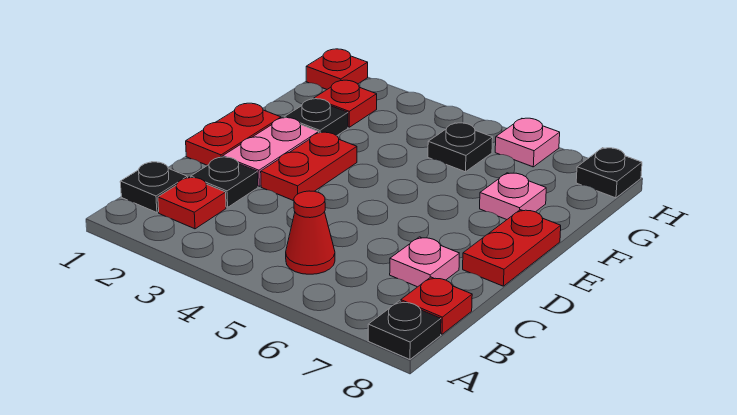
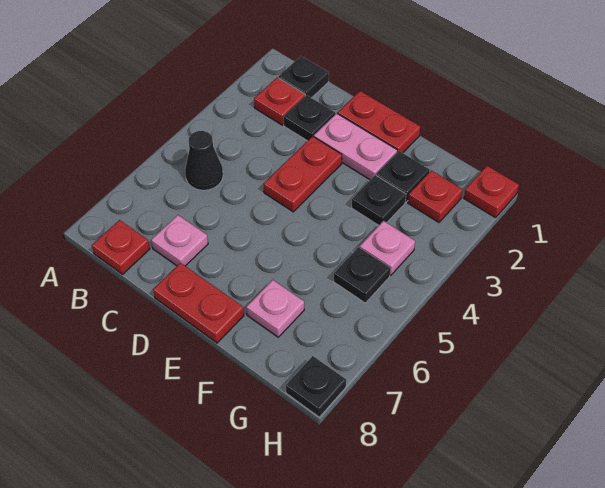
black 1x1 plate [368,301,441,359] -> black 1x1 plate moved to [351,175,406,225]
red 1x1 cone [286,191,335,274] -> black 1x1 cone [185,131,223,190]
red 1x2 plate [261,132,357,201] -> red 1x2 plate turned to [264,136,342,212]
pink 1x1 plate [495,118,560,167] -> pink 1x1 plate moved to [360,221,415,275]

